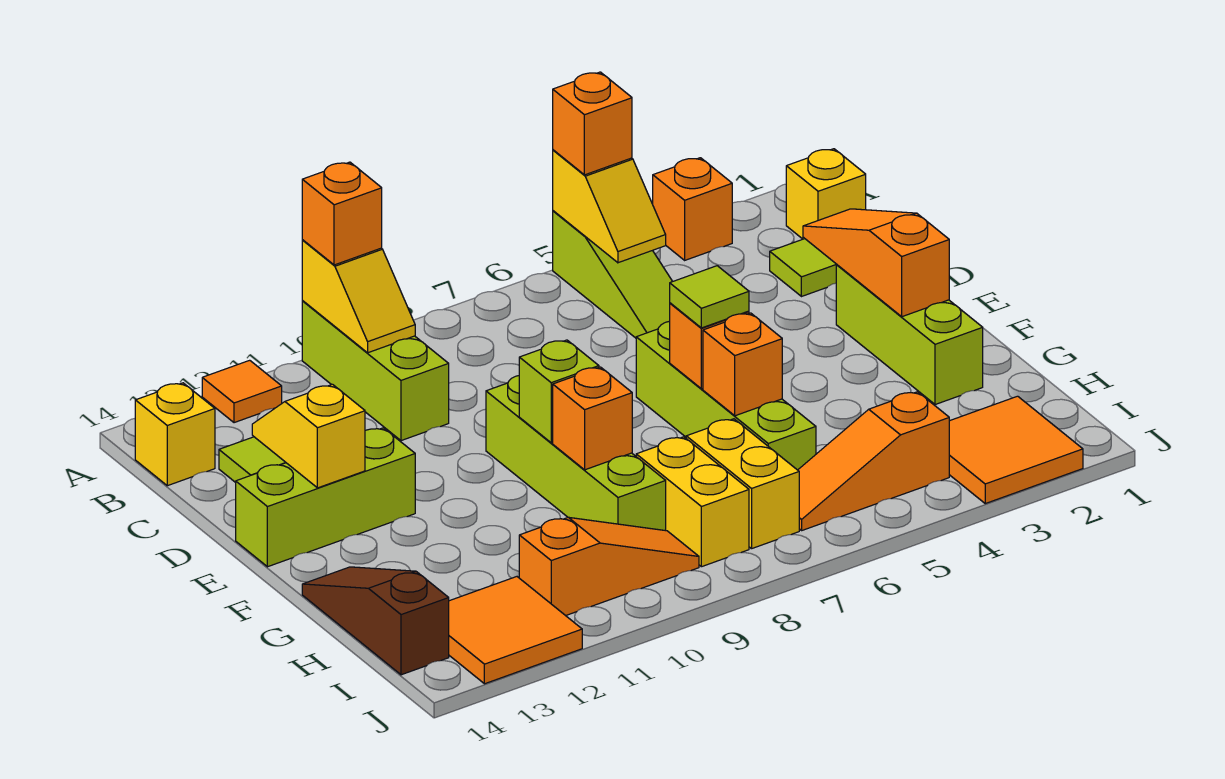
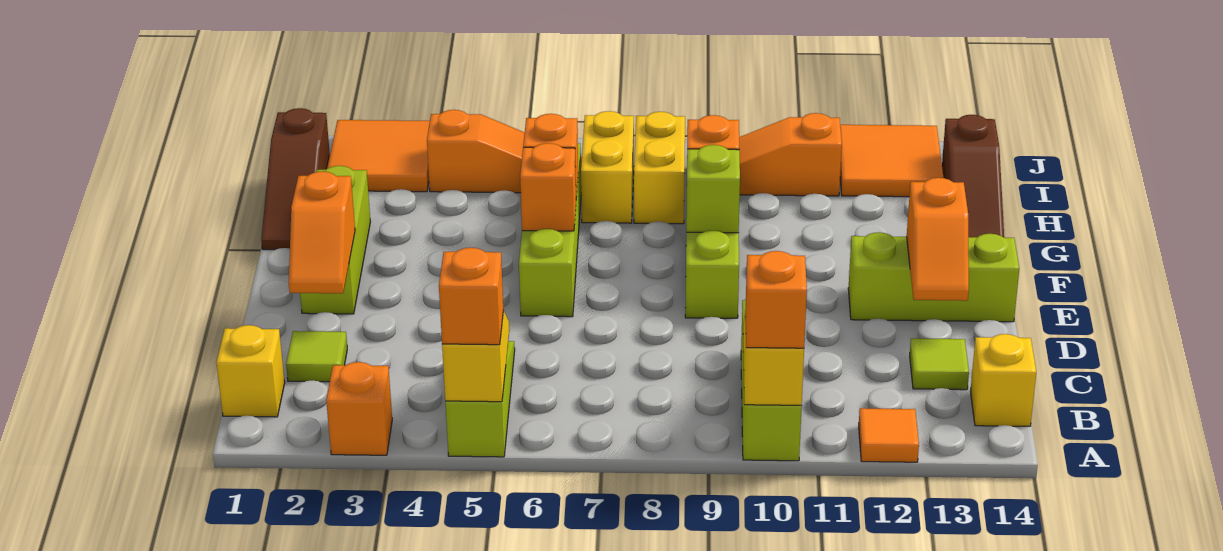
orange 1x3 slope [803,209,949,317] -> orange 1x2 slope [289,171,355,293]
yellow 1x2 slope [252,384,365,488] -> orange 1x2 slope [907,178,969,301]
lime 1x1 tile [670,266,749,328] -> none
none -> brown 1x3 slope [261,108,330,250]

